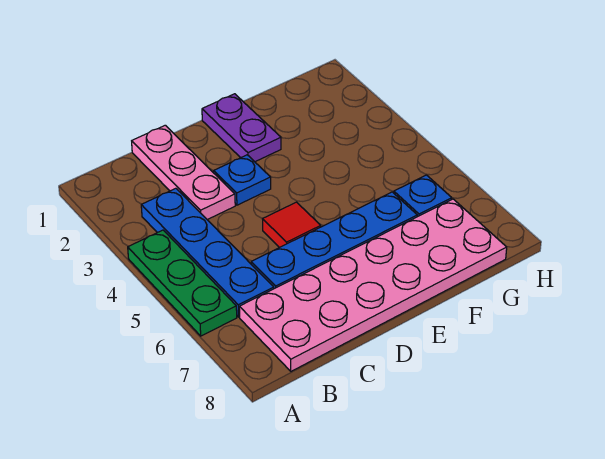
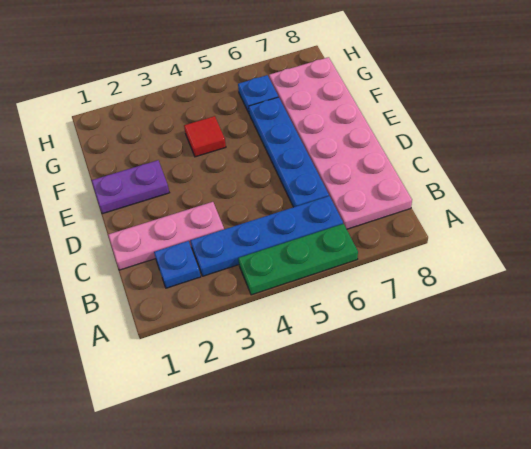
blue 1x1 plate [214,155,271,205] -> blue 1x1 plate moved to [154,241,201,288]
red 1x1 tile [263,202,321,248] -> red 1x1 tile moved to [184,116,226,157]

